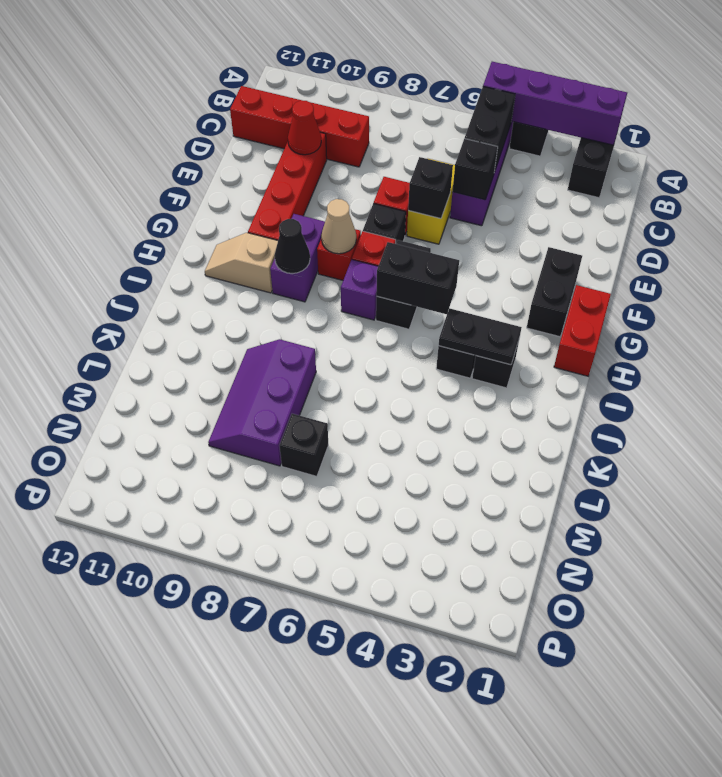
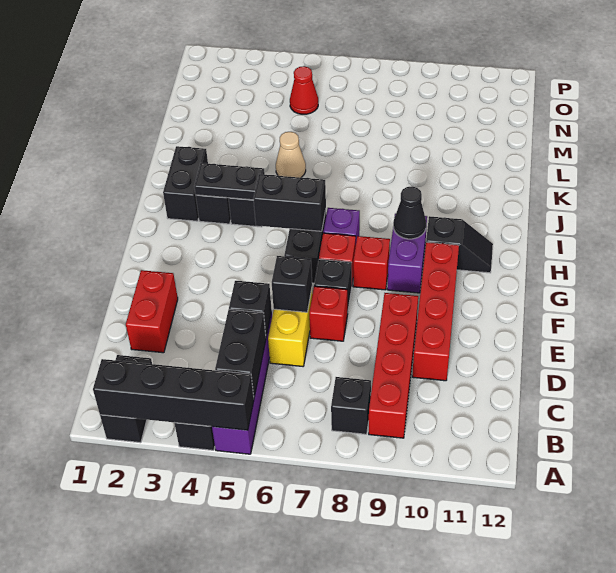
purple 1x4 brick [483,62,627,145] -> black 1x4 brick [93,359,254,430]
red 1x4 brick [230,86,369,167] -> red 1x4 brick turned to [369,293,418,438]
red 1x1 cone [288,100,321,155] -> red 1x1 cone moved to [290,66,318,114]
black 1x2 brick [527,247,582,337] -> black 1x2 brick moved to [163,146,208,221]
red 1x2 brick [554,285,611,376] -> red 1x2 brick moved to [126,270,178,353]
tan 1x1 cone [321,199,356,254] -> tan 1x1 cone moved to [276,132,306,178]
tan 1x2 slope [205,233,278,293] -> black 1x2 slope [426,216,493,273]
purple 2x3 slope [208,339,316,466] -> none
black 1x1 brick [279,414,328,476] -> black 1x1 brick moved to [331,377,371,434]

